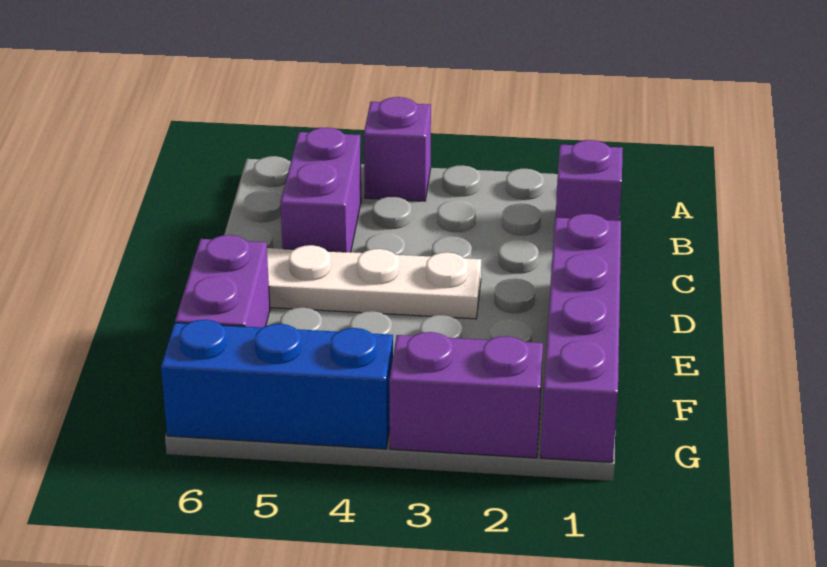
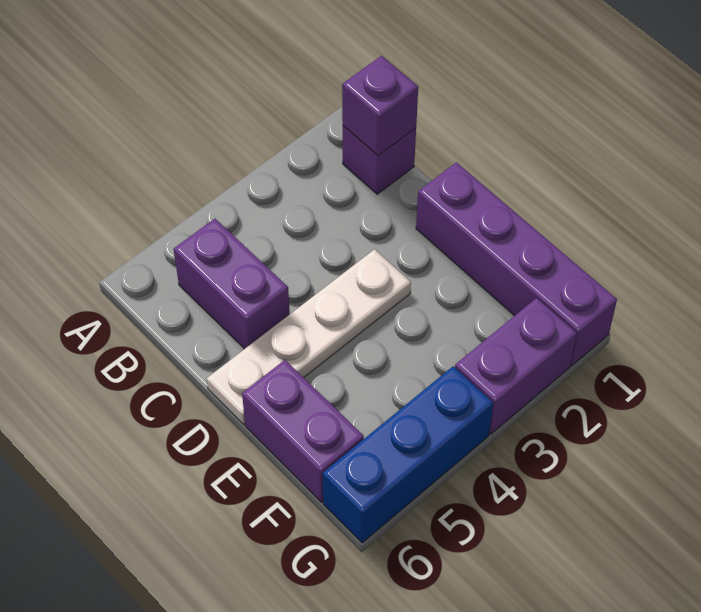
purple 1x1 brick [364,97,431,201] -> purple 1x1 brick moved to [342,56,418,156]

